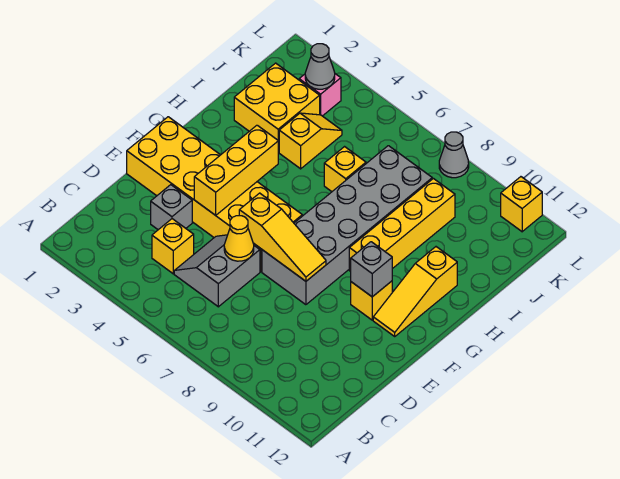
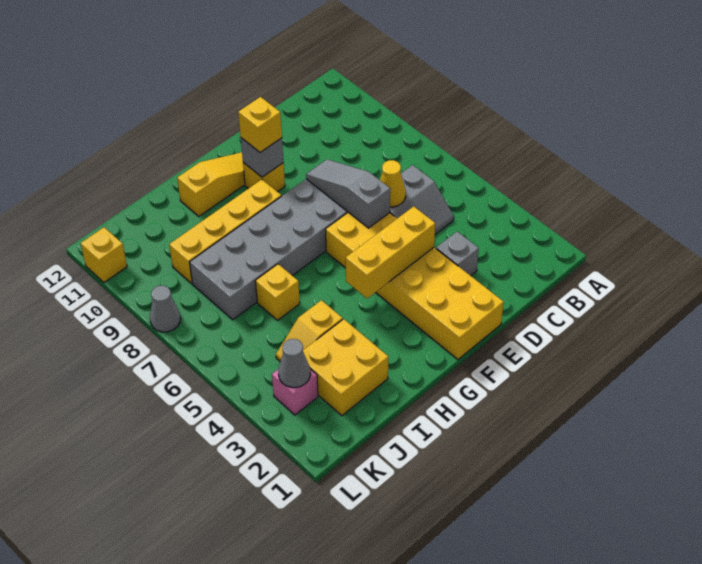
yellow 1x1 brick [152,219,194,274] -> yellow 1x1 brick moved to [238,97,282,152]
yellow 1x3 slope [239,193,326,281] -> grey 1x3 slope [306,159,390,228]

